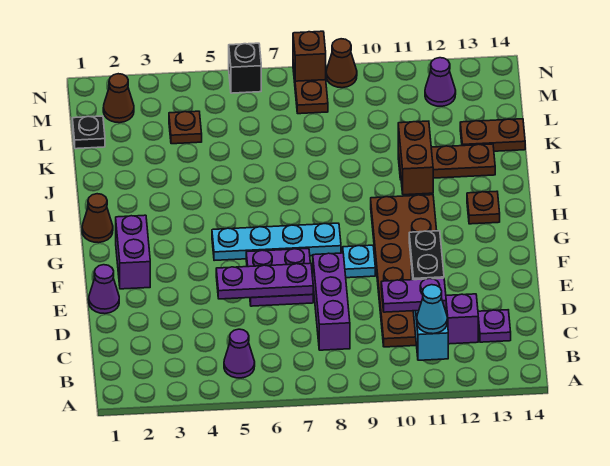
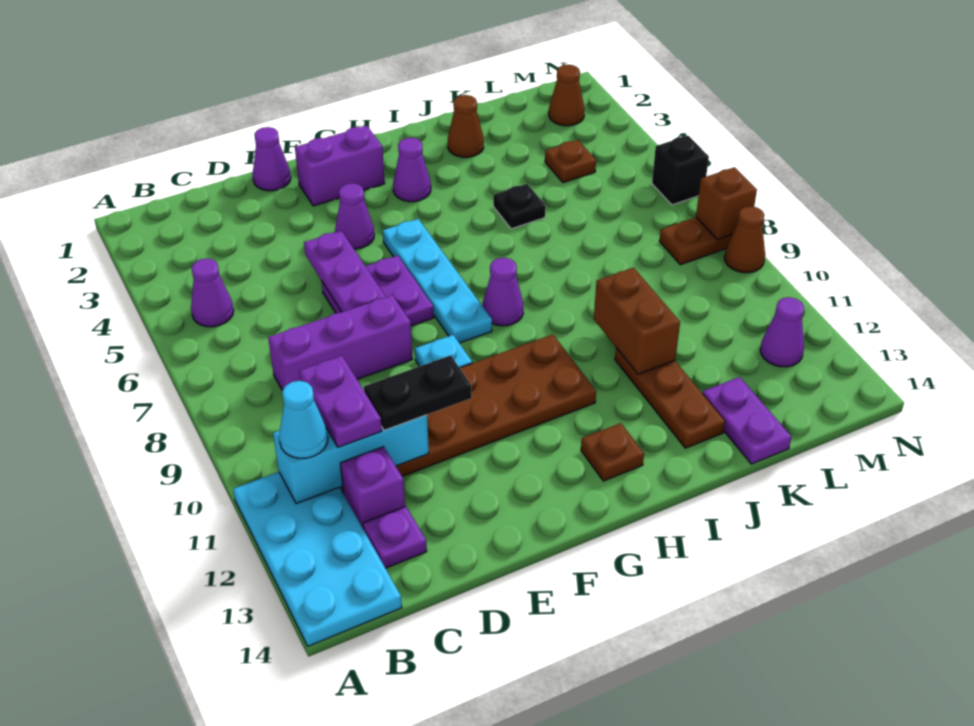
none -> cyan 2x4 plate [233,472,402,646]
none -> purple 1x1 cone [335,183,374,249]
brown 1x1 cone [82,194,113,243] -> brown 1x1 cone moved to [448,95,484,157]
none -> purple 1x1 cone [393,138,431,202]
none -> purple 1x1 cone [483,258,523,326]
brown 1x2 brick [398,121,433,195] -> brown 1x2 brick turned to [594,268,680,374]
brown 1x2 plate [460,119,525,151] -> purple 1x2 plate [702,377,791,464]
black 1x1 plate [72,116,105,149] -> black 1x1 plate moved to [493,184,546,229]

